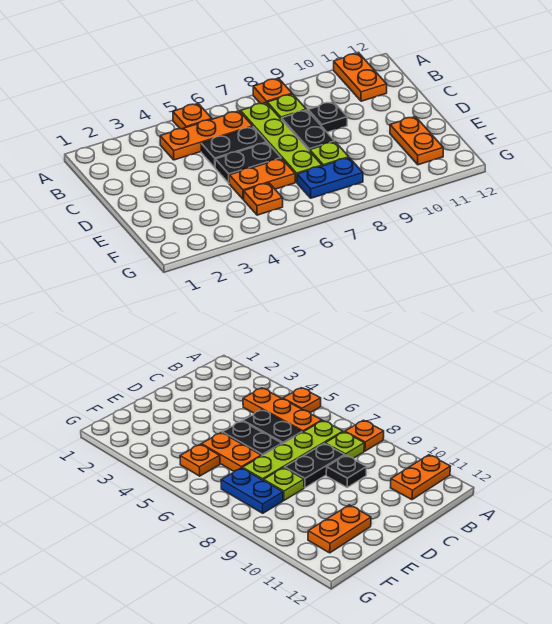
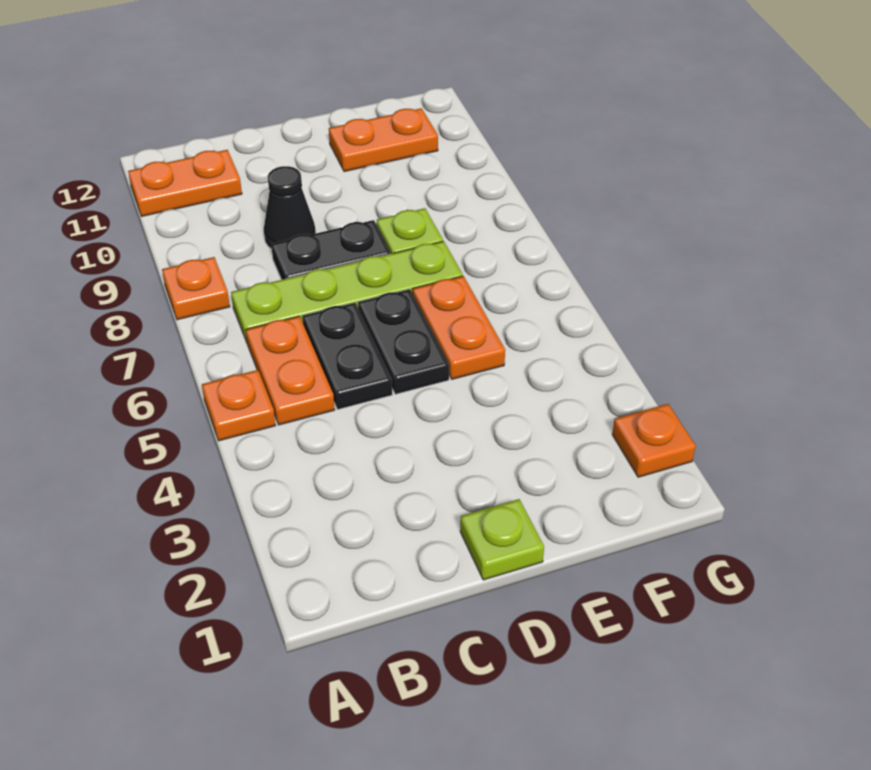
orange 1x3 plate [160,111,253,160] -> orange 1x2 plate [246,316,335,425]
lime 1x1 plate [267,94,306,120] -> lime 1x1 plate moved to [460,499,544,580]
black 1x1 plate [308,102,347,132] -> black 1x1 cone [264,166,316,249]
orange 1x1 plate [244,183,283,215] -> orange 1x1 plate moved to [612,404,696,477]
blue 1x2 plate [297,158,363,198] -> none

